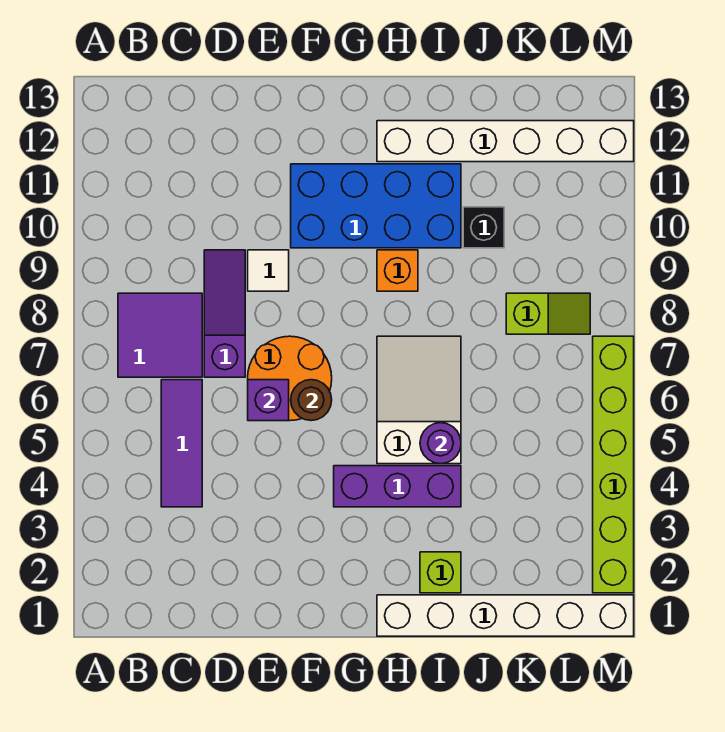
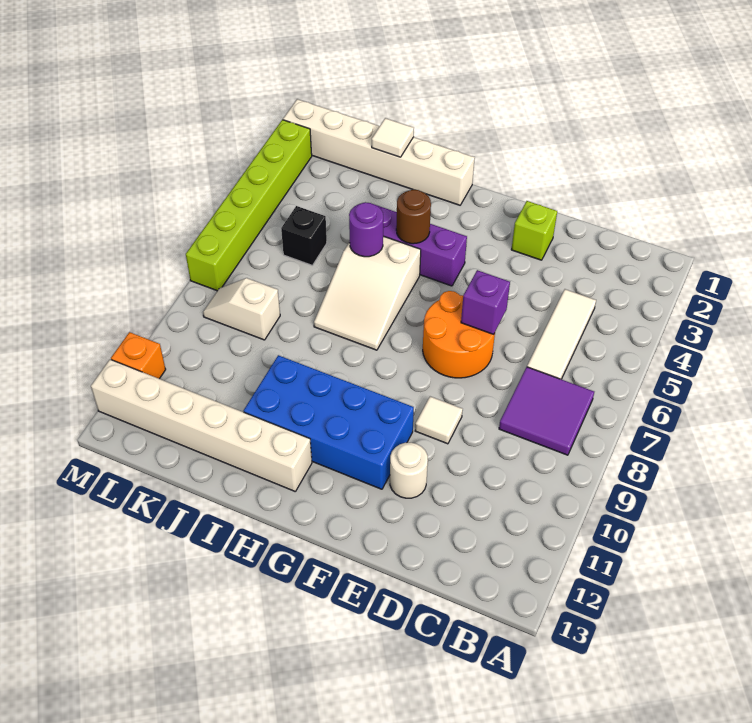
purple 1x3 tile [161,380,202,507] -> white 1x3 tile [527,289,596,379]
purple 1x3 slope [204,250,245,377] -> none
none -> white 1x1 round brick [390,443,428,498]
brown 1x1 round brick [291,380,332,421] -> brown 1x1 round brick moved to [396,190,431,244]
orange 1x1 brick [377,250,418,291] -> orange 1x1 brick moved to [111,332,166,379]
lime 1x1 brick [420,552,461,593] -> lime 1x1 brick moved to [511,201,557,260]
none -> white 1x1 tile [372,118,414,157]
black 1x1 brick [463,207,504,248] -> black 1x1 brick moved to [281,206,327,265]
lime 1x2 slope [506,293,590,334] -> white 1x2 slope [203,278,280,340]

